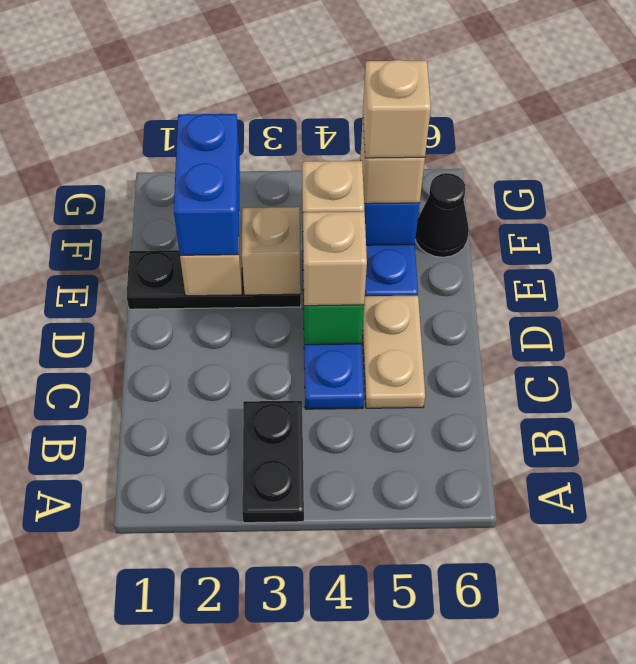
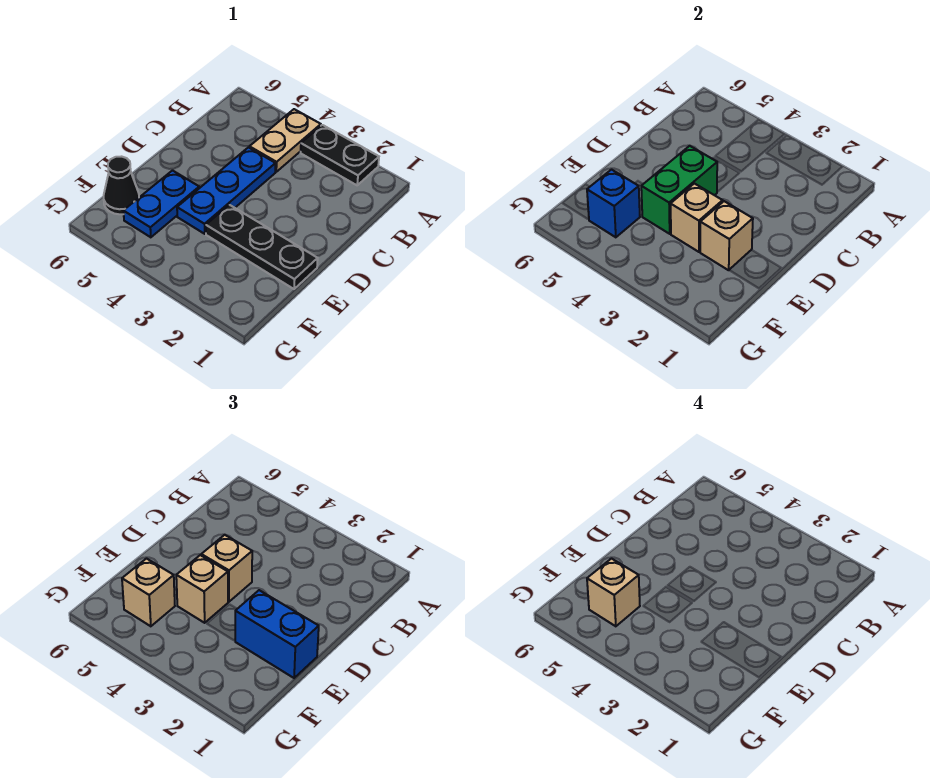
black 1x2 plate [242,401,304,523] -> black 1x2 plate turned to [301,125,379,185]
tan 1x2 plate [362,296,425,408] -> tan 1x2 plate moved to [249,109,321,172]
blue 1x2 brick [174,114,240,255] -> blue 1x2 brick turned to [235,590,319,678]

